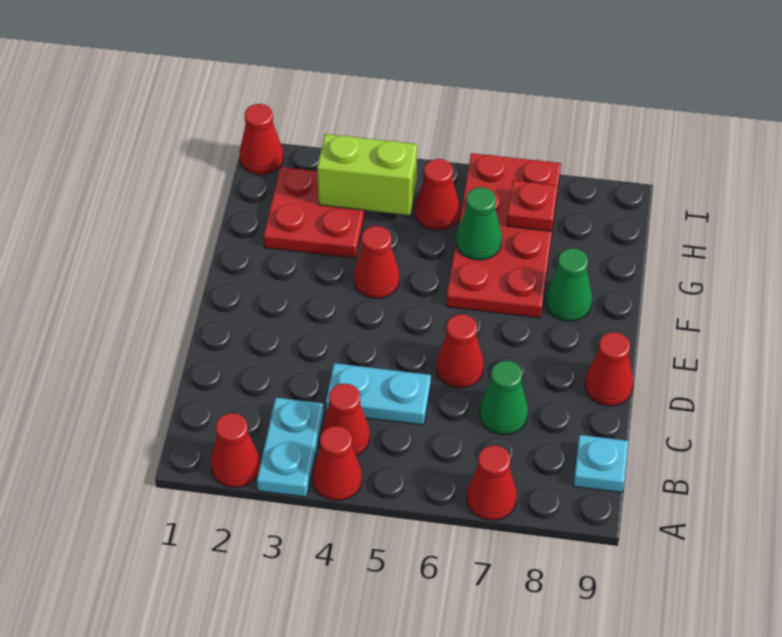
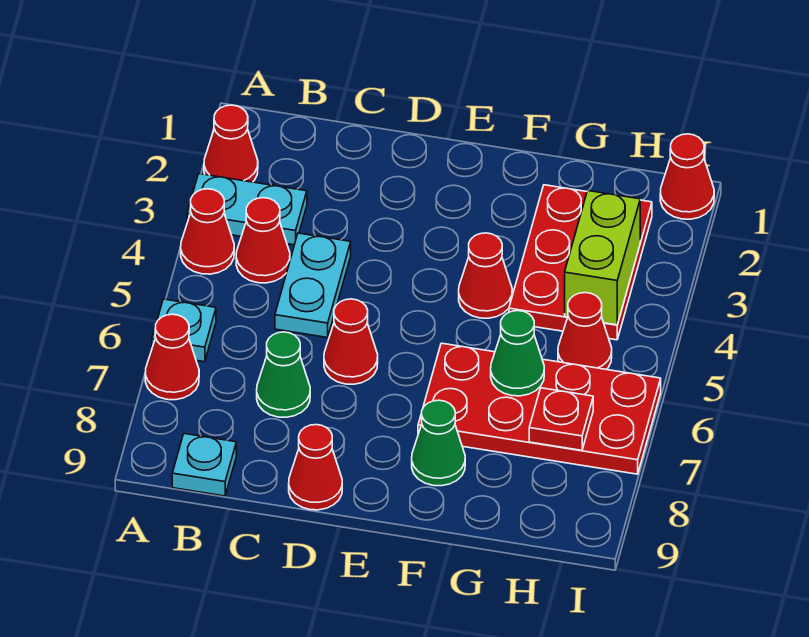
none -> cyan 1x1 plate [152,299,216,362]
red 2x2 plate [264,167,366,258] -> red 2x3 plate [509,185,652,340]

